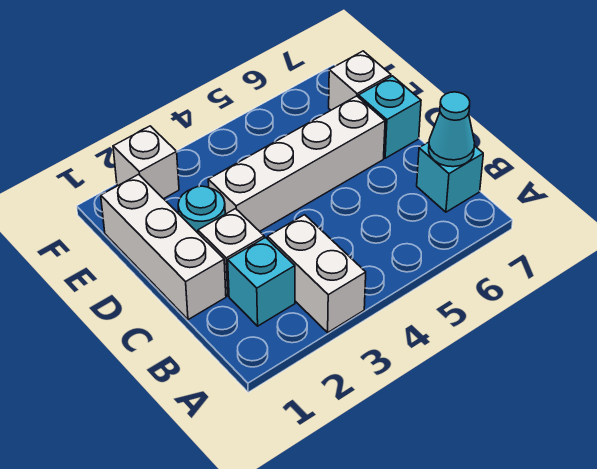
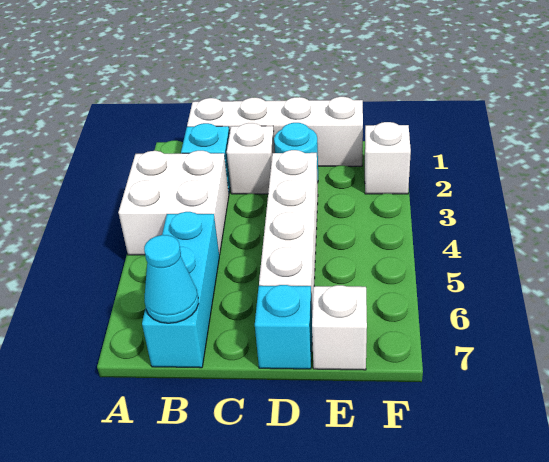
white 1x2 brick [268,215,366,332] -> white 2x2 brick [118,151,229,255]
cyan 1x1 brick [417,142,483,212] -> cyan 1x3 brick [142,212,219,368]
white 1x3 brick [101,174,226,320] -> white 1x4 brick [187,97,363,166]

